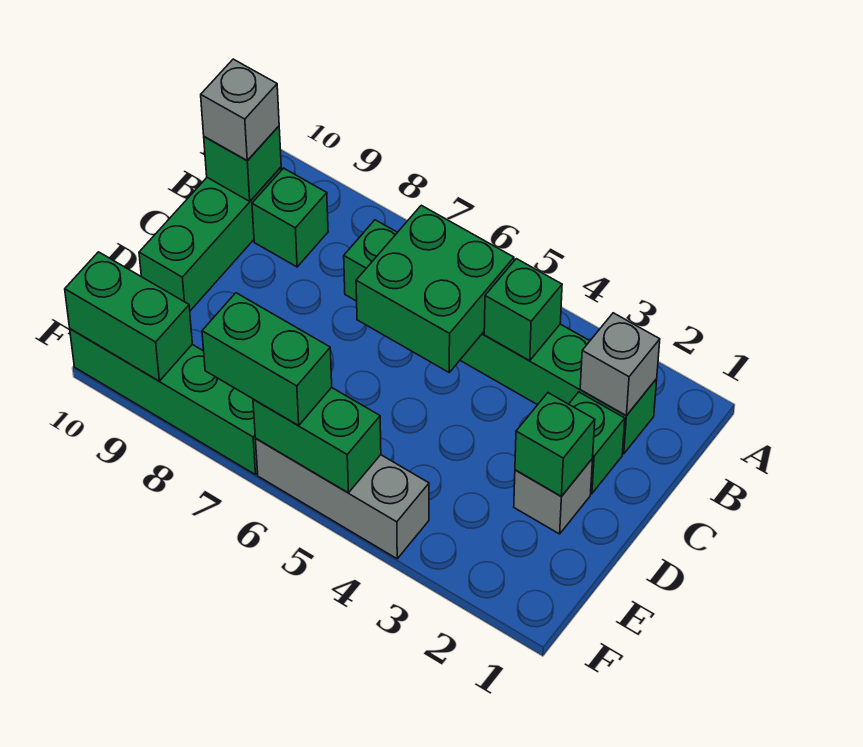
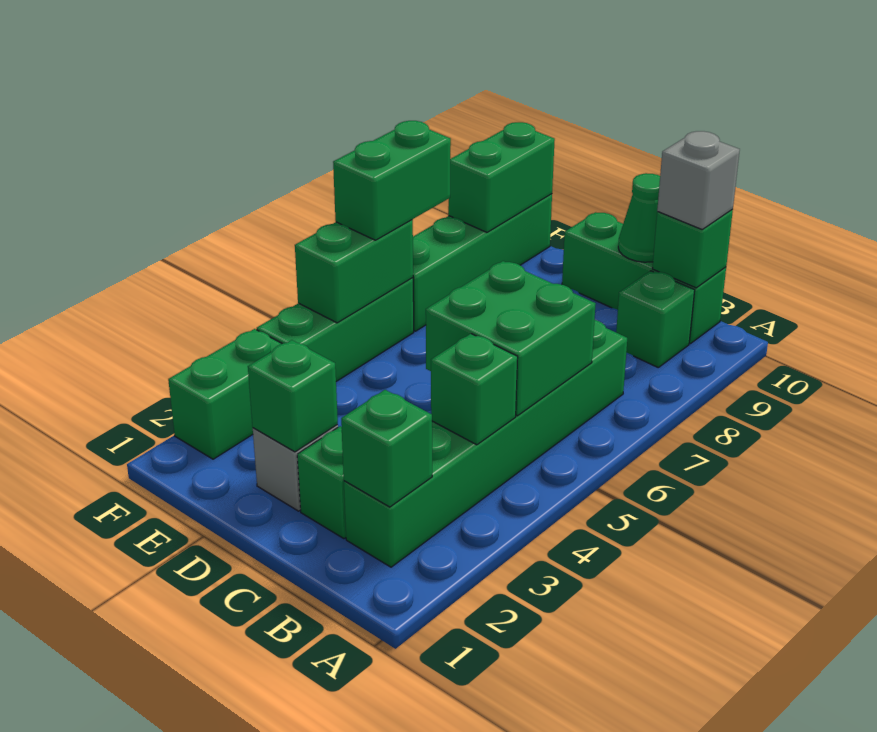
grey 1x1 brick [580,313,660,416] -> green 1x1 brick [341,390,432,507]
none -> green 1x1 cone [618,173,660,262]
none -> green 1x2 brick [168,329,282,459]
grey 1x3 brick [255,439,429,559] -> green 1x3 brick [257,278,414,381]

